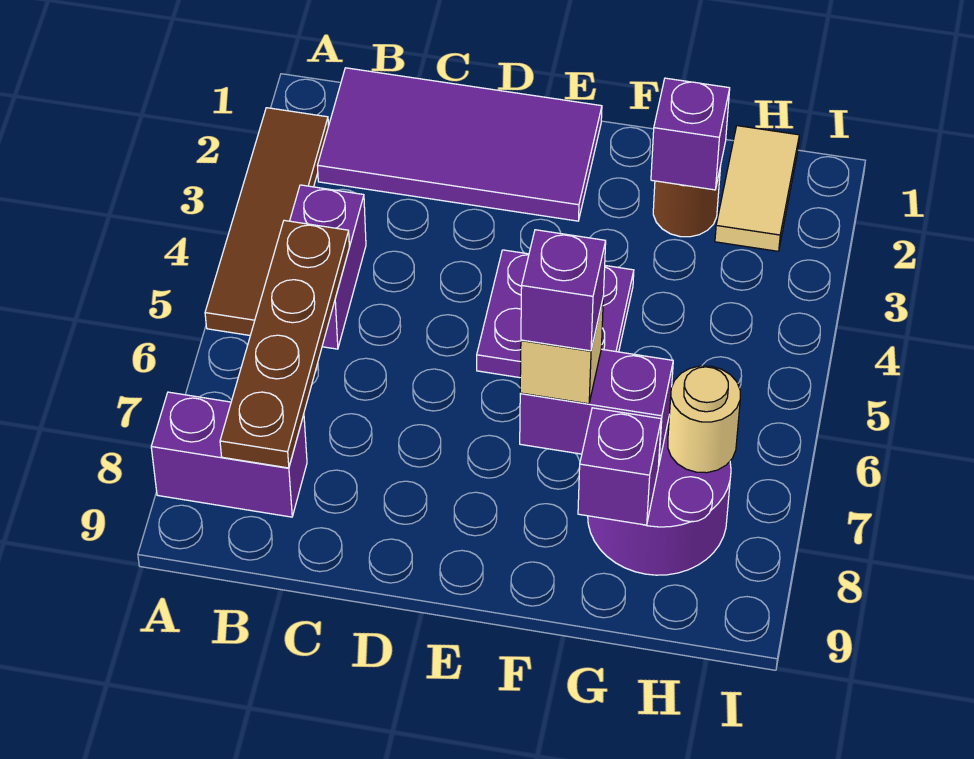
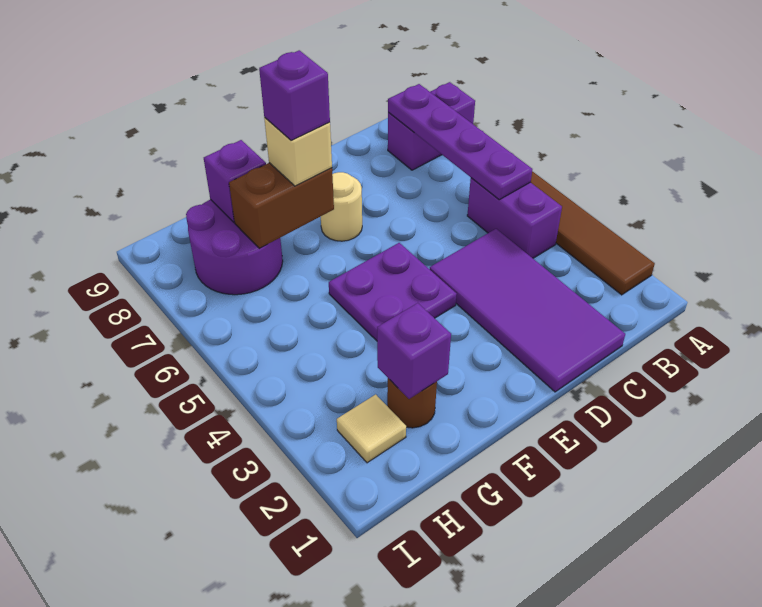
purple 2x4 tile [317,68,602,221] -> purple 2x4 tile turned to [430,229,625,392]
brown 1x4 plate [220,220,349,468] -> purple 1x4 plate [388,84,532,200]
purple 1x2 brick [520,349,673,466] -> brown 1x2 brick [229,163,334,248]
tan 1x2 tile [715,126,799,251] -> tan 1x1 tile [337,394,406,463]
tan 1x1 round brick [668,366,740,473] -> tan 1x1 round brick moved to [321,172,362,241]

